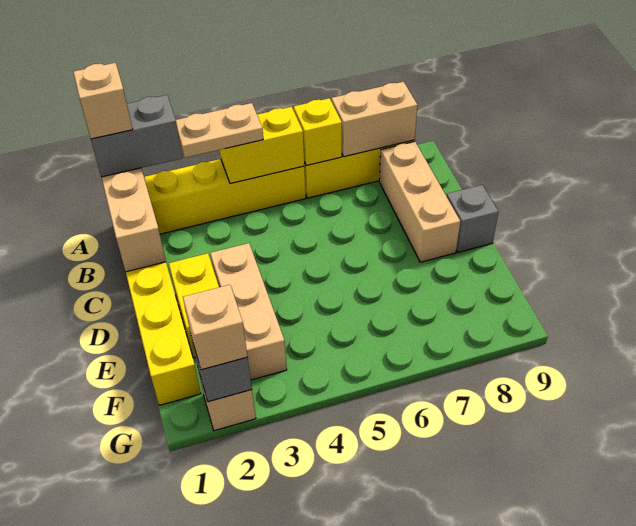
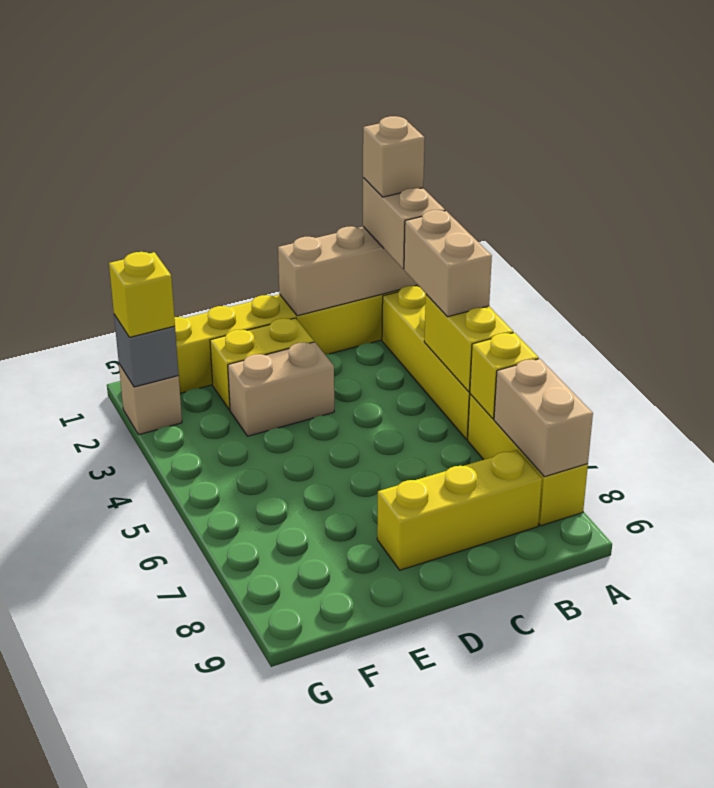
grey 1x2 brick [91,95,183,177] -> tan 1x2 brick [363,178,445,269]
tan 1x2 plate [176,103,263,158] -> tan 1x2 brick [404,210,492,317]
tan 1x3 brick [379,142,460,262] -> yellow 1x3 brick [377,450,542,570]
tan 1x3 brick [210,243,287,380] -> tan 1x2 brick [228,342,334,436]
grey 1x1 brick [447,185,499,252] -> none
tan 1x1 brick [183,285,247,370] -> yellow 1x1 brick [109,252,175,337]

